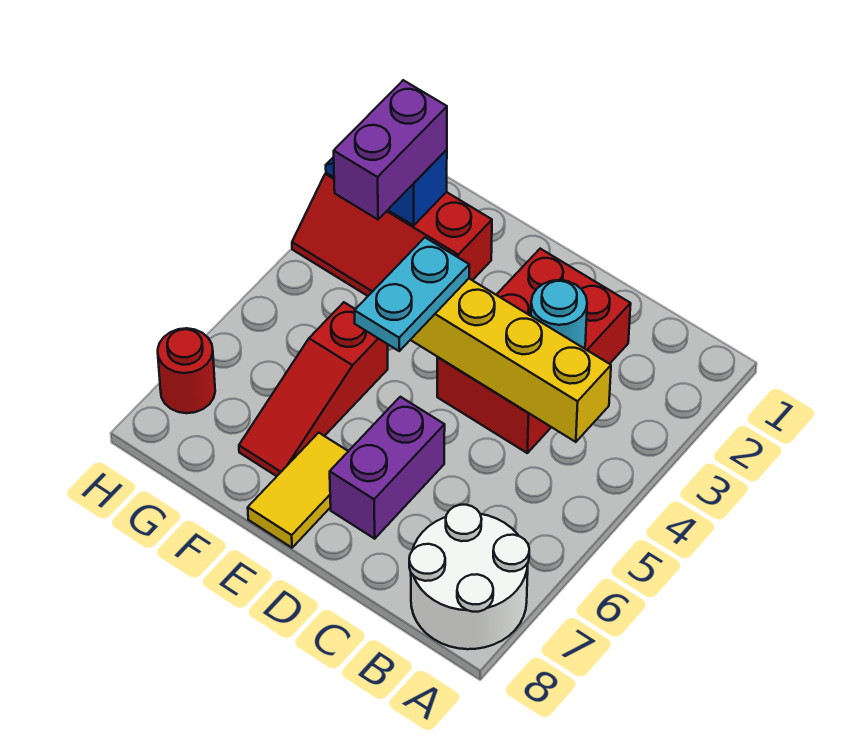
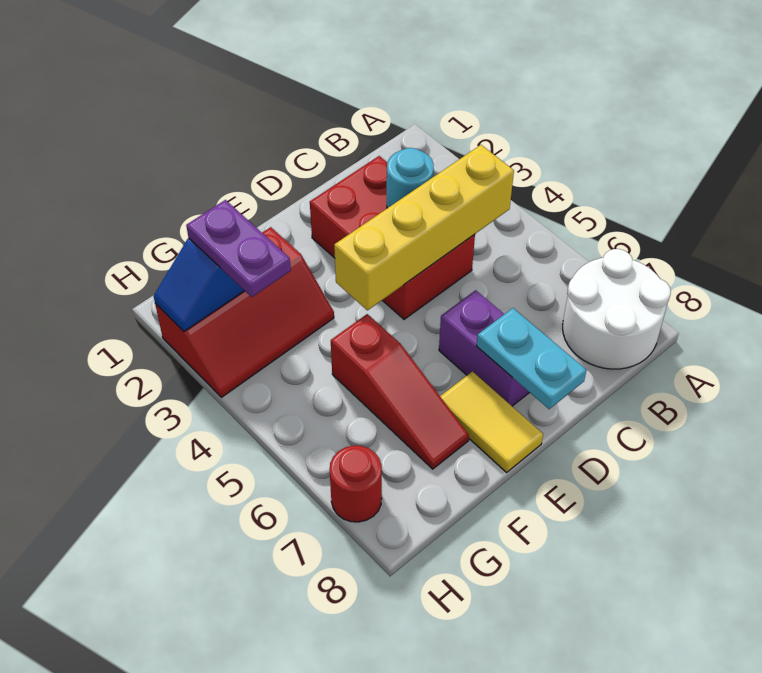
cyan 1x2 plate [355,238,469,351] -> cyan 1x2 plate moved to [477,308,586,409]
purple 1x2 brick [334,80,447,219] -> purple 1x2 plate [186,200,291,297]

